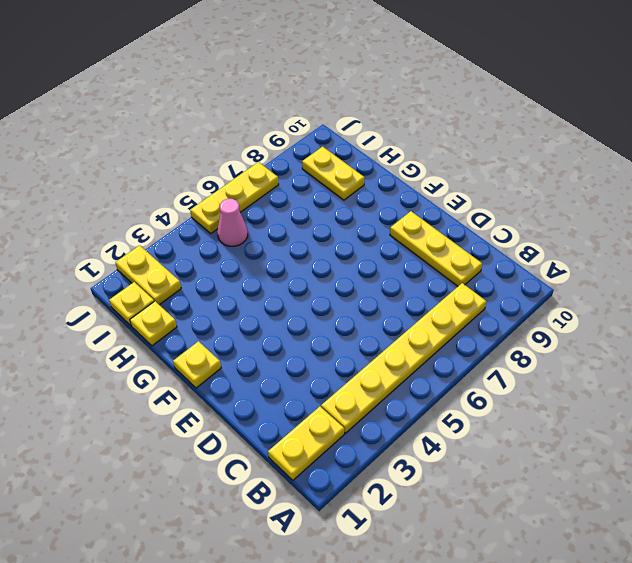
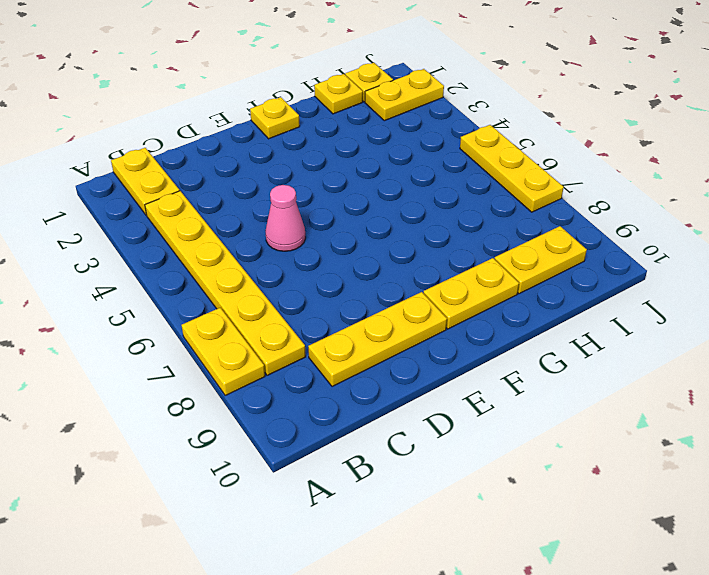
none -> yellow 1x2 plate [181,308,265,395]
none -> yellow 1x2 plate [423,258,519,329]
pink 1x1 cone [217,199,248,246] -> pink 1x1 cone moved to [265,185,306,251]

